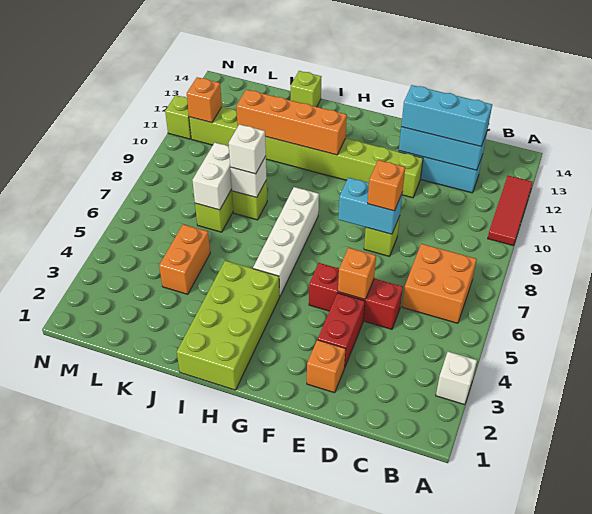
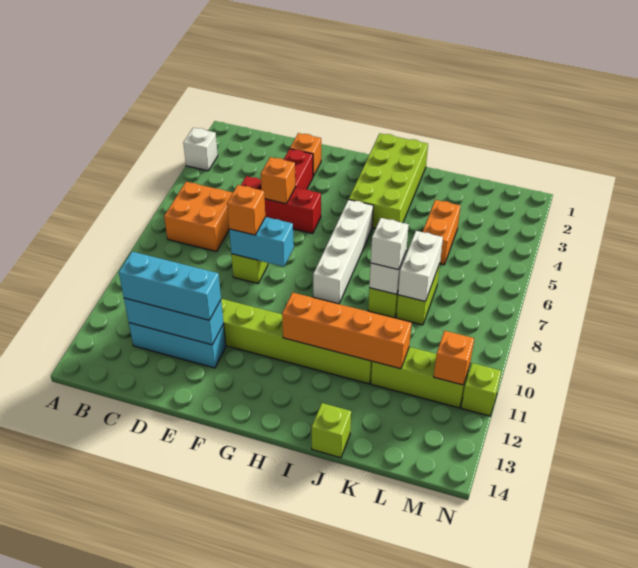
red 1x3 tile [488,176,533,246] -> none

